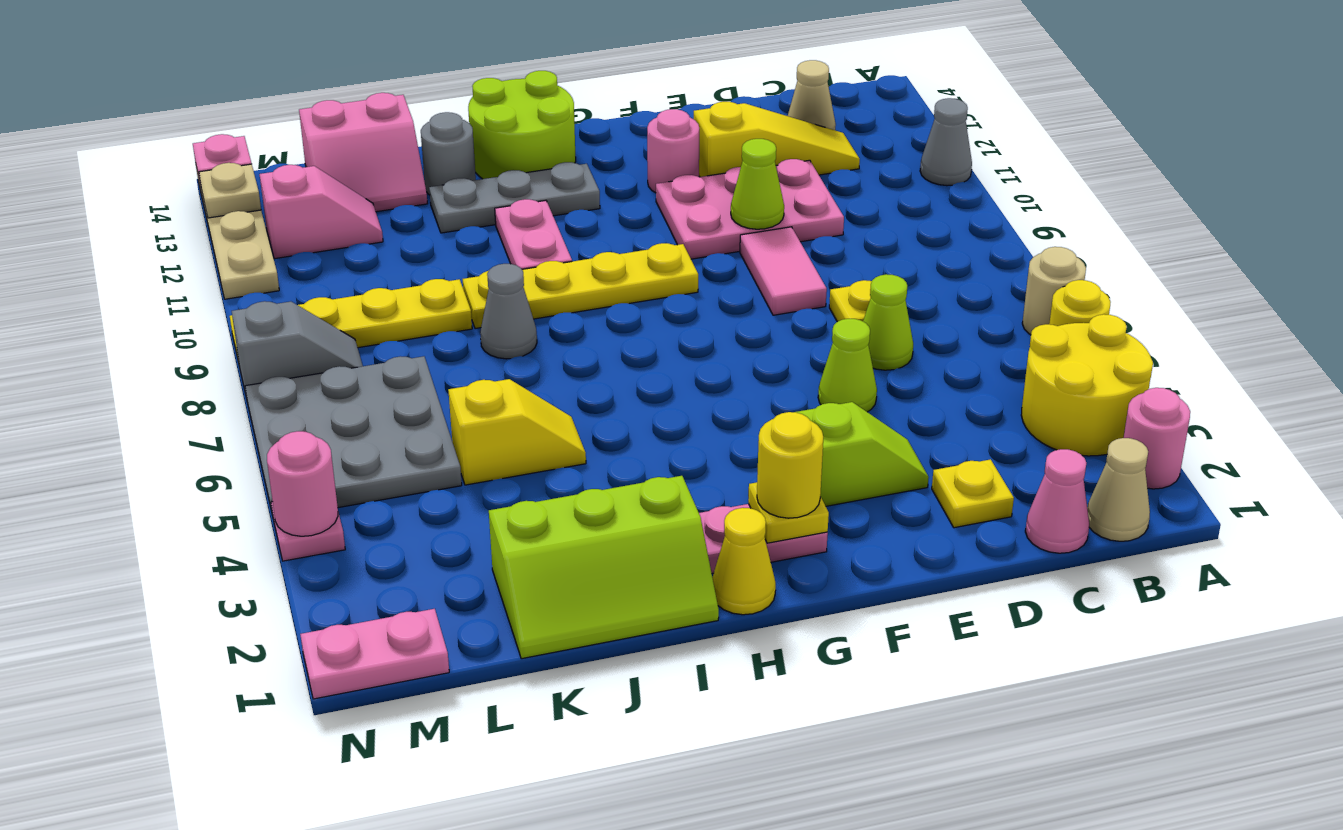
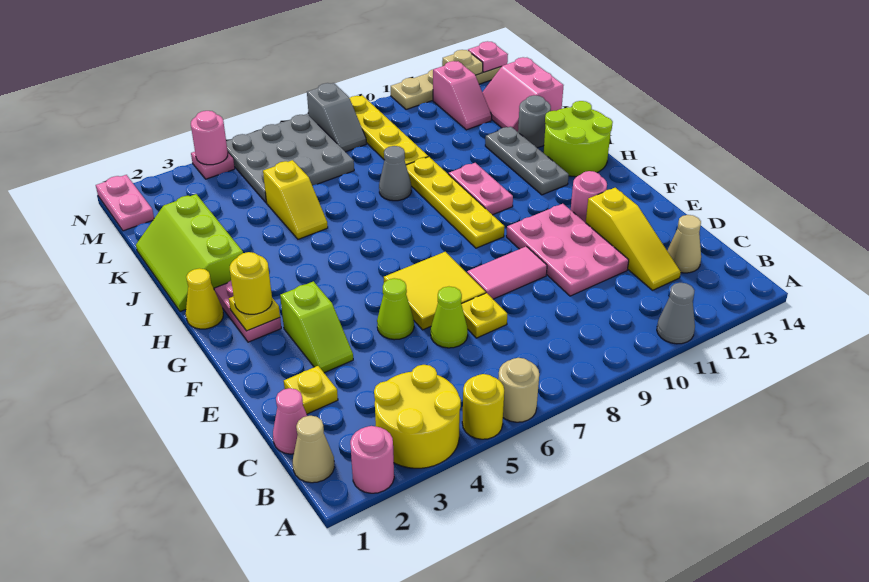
none -> yellow 2x2 tile [384,252,486,330]
lime 1x1 cone [731,139,784,229] -> none
pink 1x2 plate [495,199,572,269] -> pink 1x2 plate turned to [448,163,513,215]

